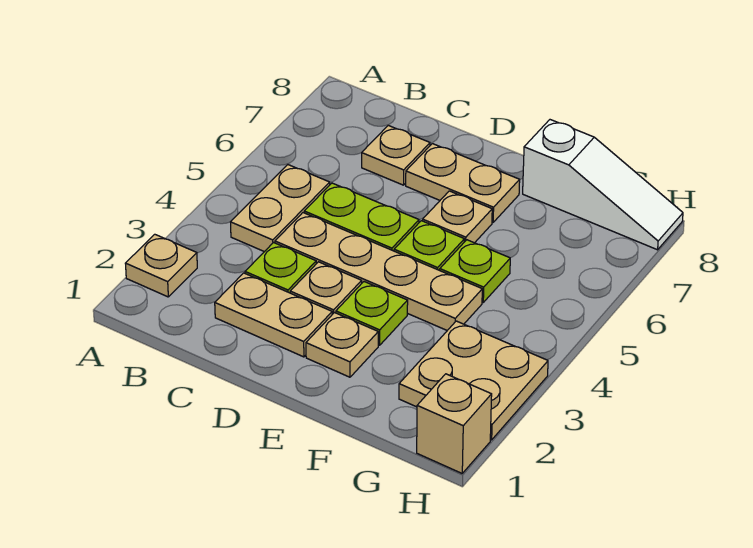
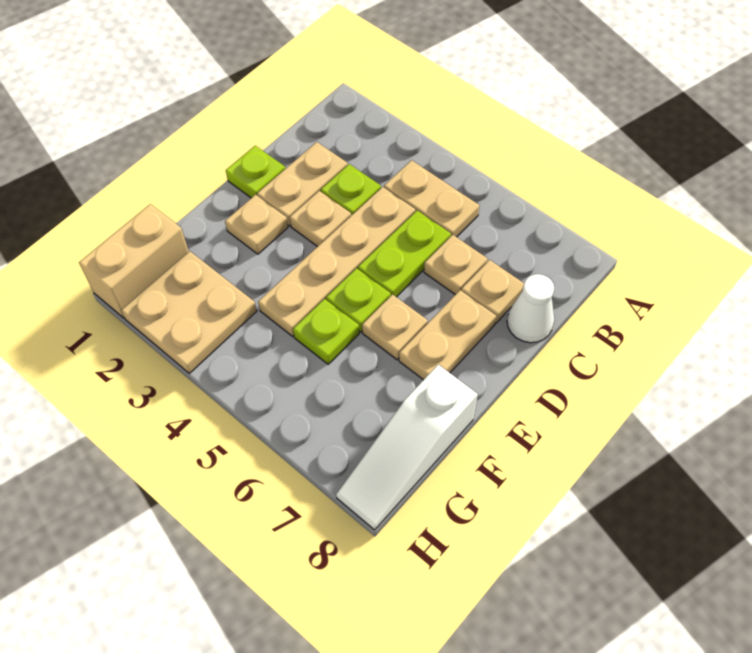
tan 1x1 plate [125,234,197,297] -> tan 1x1 plate moved to [424,235,488,295]
none -> white 1x1 cone [507,274,554,343]
lime 1x1 plate [336,282,408,345] -> lime 1x1 plate moved to [226,146,285,198]
tan 1x1 brick [417,374,492,473] -> tan 1x2 brick [79,204,189,318]

